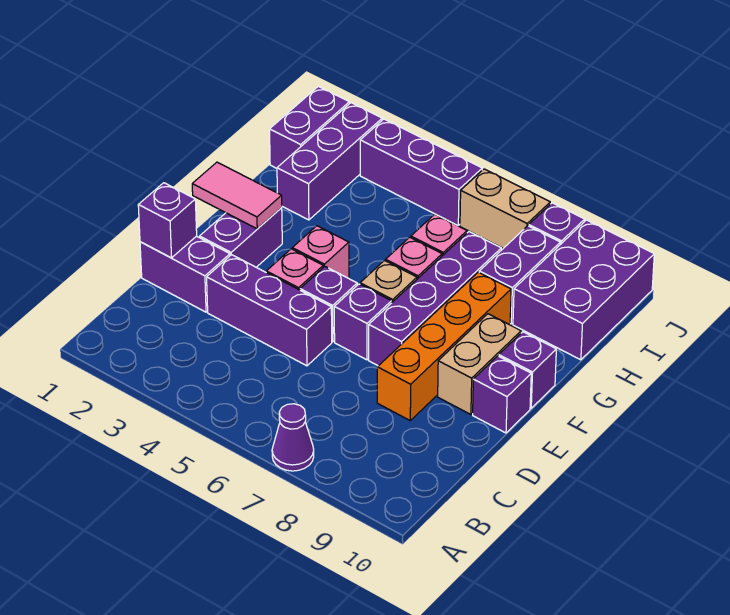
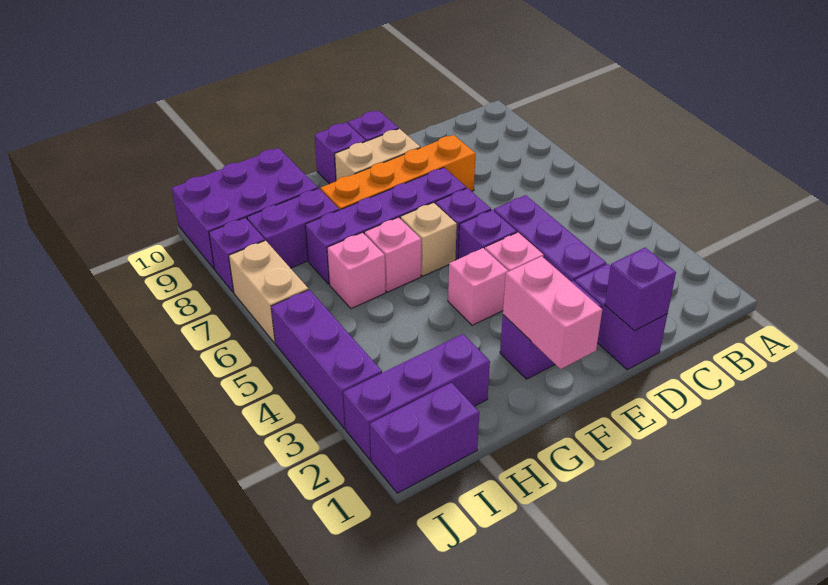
purple 1x1 cone [272,404,314,471] -> none
pink 1x2 tile [192,162,282,229] -> pink 1x2 brick [503,256,602,369]

